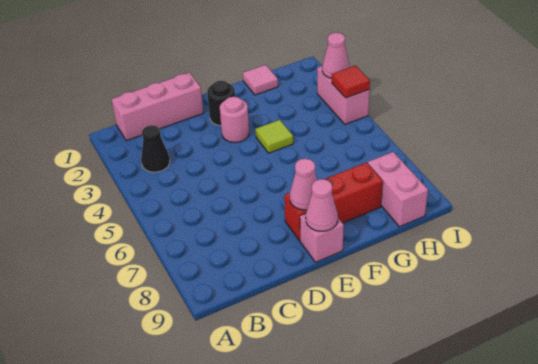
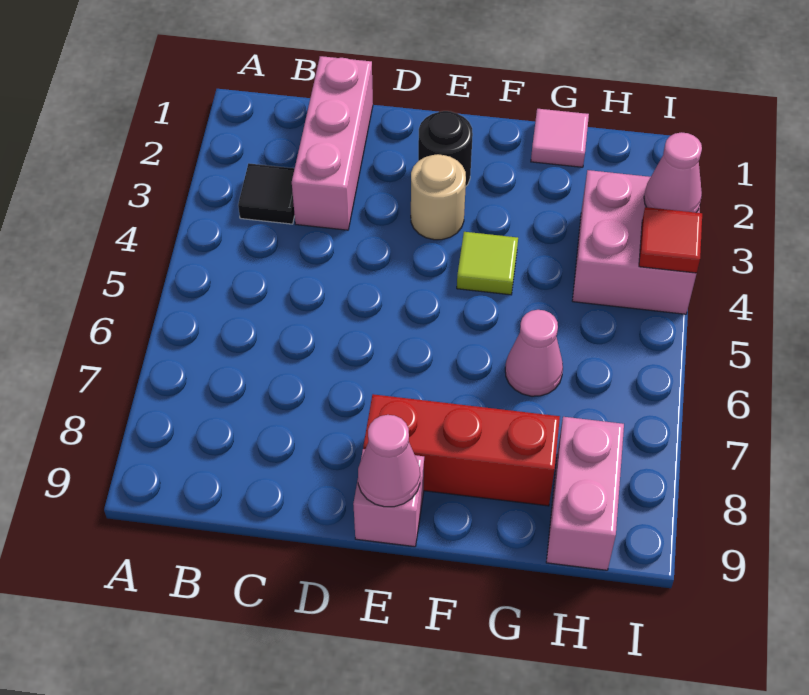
pink 1x3 brick [112,73,204,141] -> pink 1x3 brick turned to [292,56,373,230]
black 1x1 cone [141,125,170,172] -> black 1x1 tile [238,163,295,224]
pink 1x1 round brick [220,97,249,142] -> tan 1x1 round brick [411,154,466,240]
pink 1x1 cone [290,159,317,210] -> pink 1x1 cone moved to [505,310,563,396]
pink 1x2 brick [317,66,369,124] -> pink 2x2 brick [572,170,700,314]

